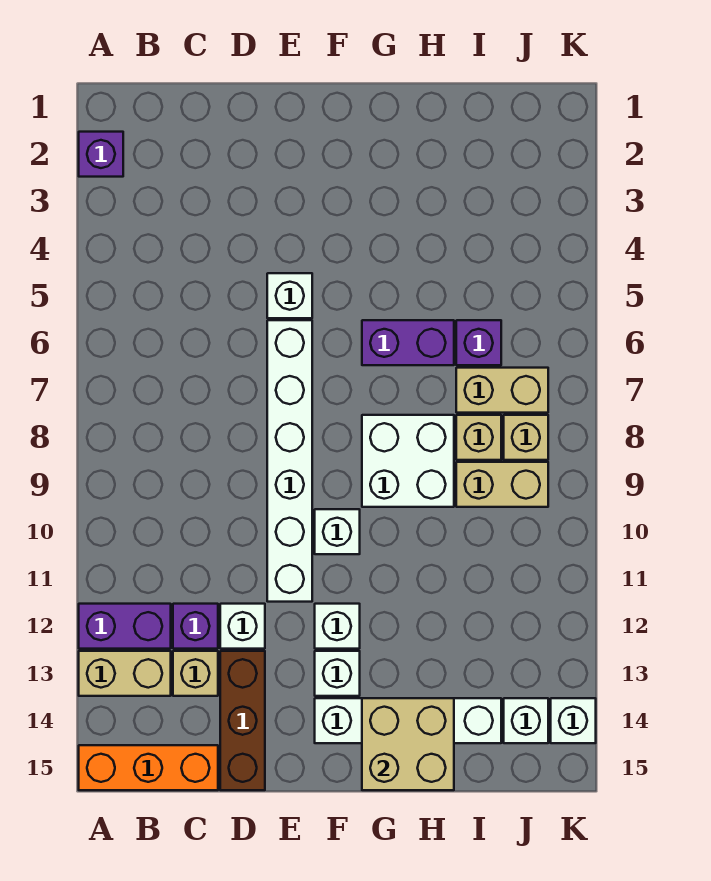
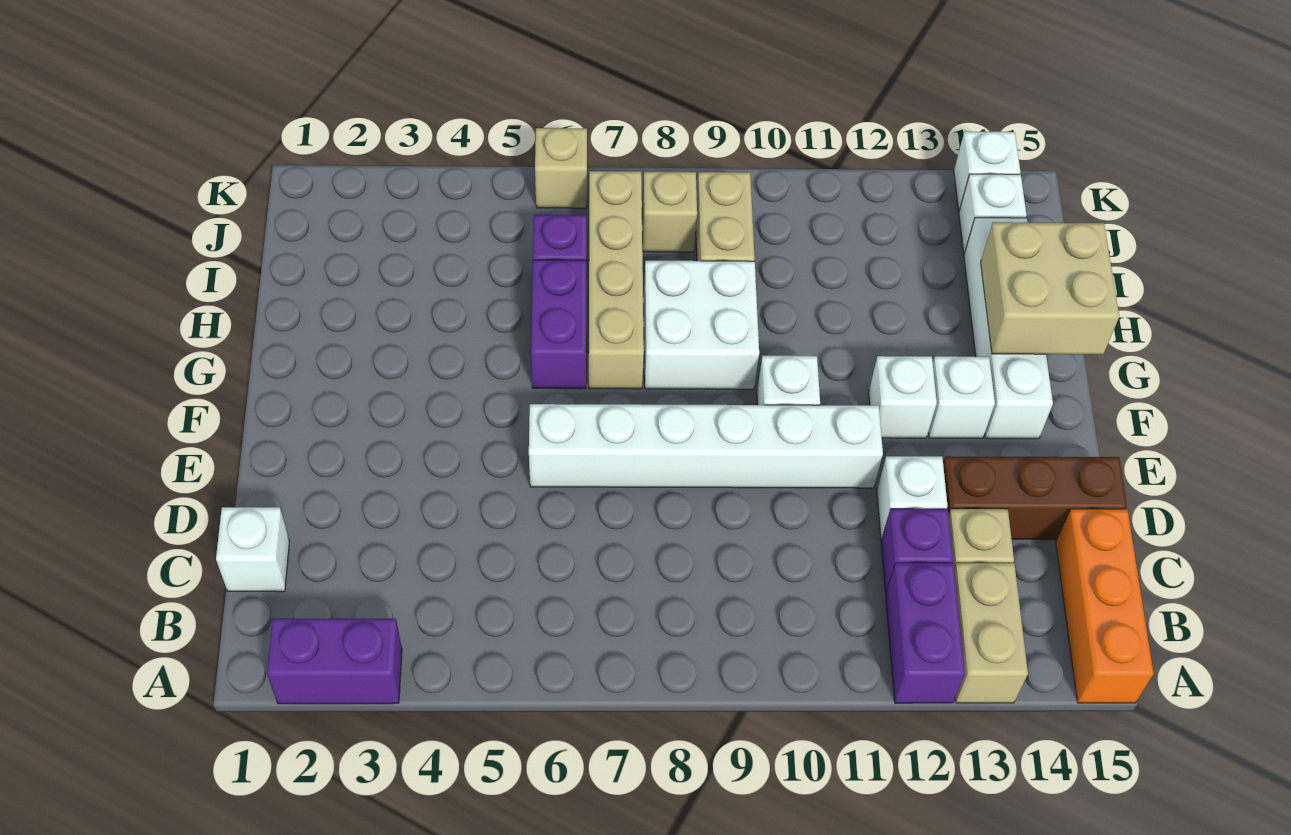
purple 1x1 brick [79,132,123,177] -> purple 1x2 brick [267,619,402,704]
white 1x1 brick [267,273,312,318] -> white 1x1 brick moved to [216,507,290,592]
tan 1x2 brick [456,368,548,413] -> tan 1x4 brick [589,171,644,389]
tan 1x1 brick [456,415,501,460] -> tan 1x1 brick moved to [535,128,587,208]

